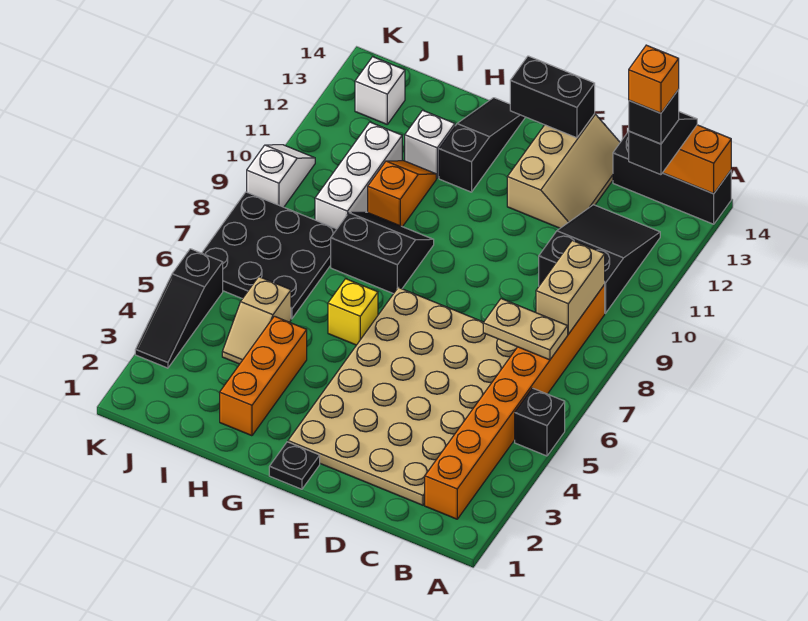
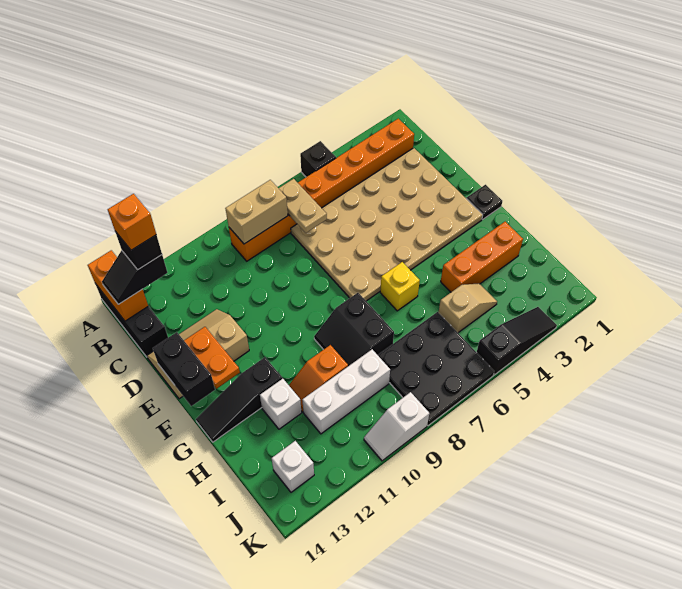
black 2x3 slope [539,205,660,313] -> none
none -> orange 1x2 plate [184,327,240,389]

